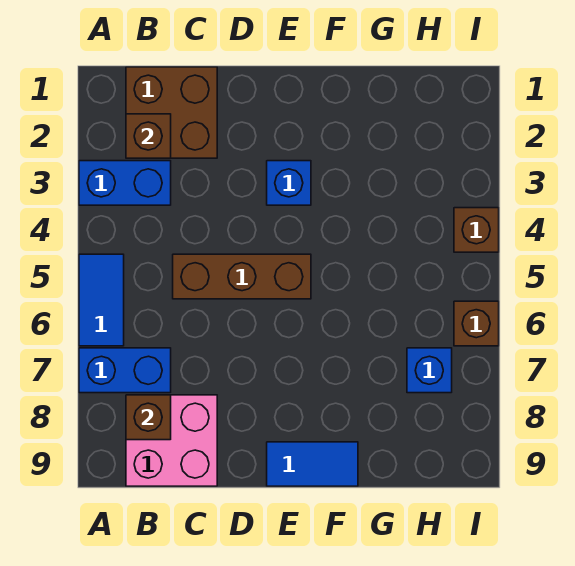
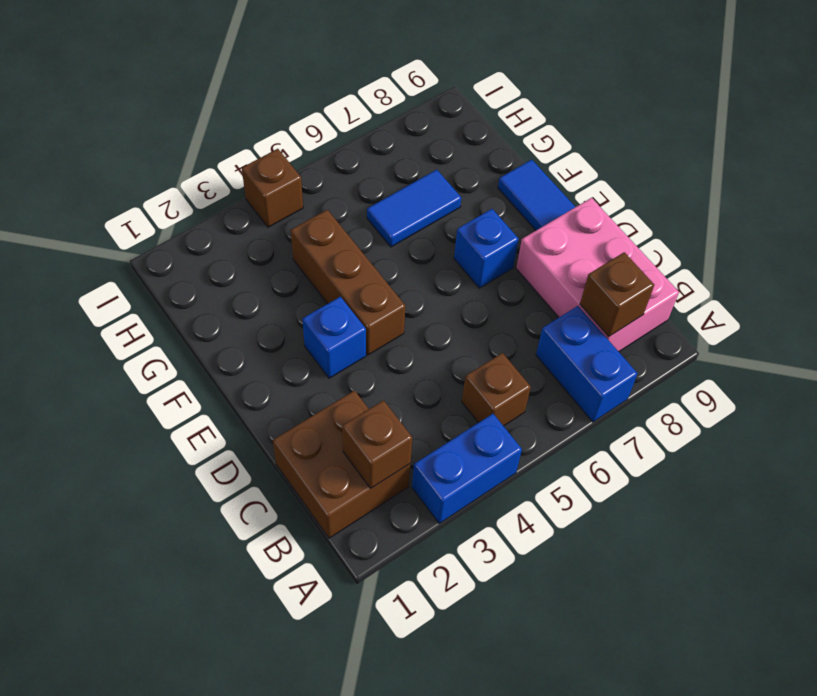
blue 1x2 brick [79,161,171,205] -> blue 1x2 brick turned to [412,414,522,523]
blue 1x2 tile [79,254,124,346] -> blue 1x2 tile moved to [367,170,461,247]
pink 2x2 brick [126,395,217,486] -> pink 2x3 brick [516,198,679,352]
brown 1x3 brick [173,254,311,299] -> brown 1x3 brick moved to [291,210,405,355]
blue 1x1 brick [407,348,452,393] -> blue 1x1 brick moved to [454,209,519,288]
brown 1x1 brick [454,301,499,346] -> brown 1x1 brick moved to [462,353,531,426]

